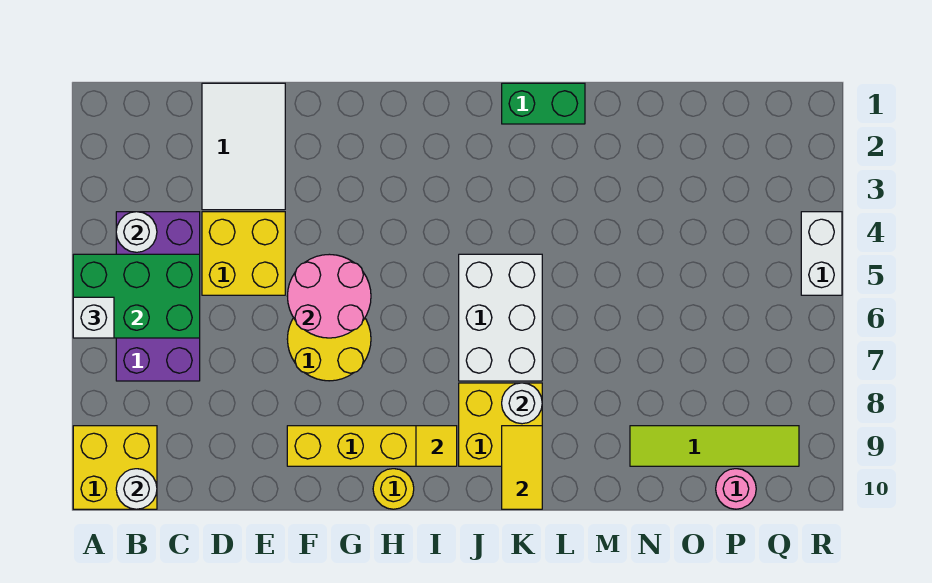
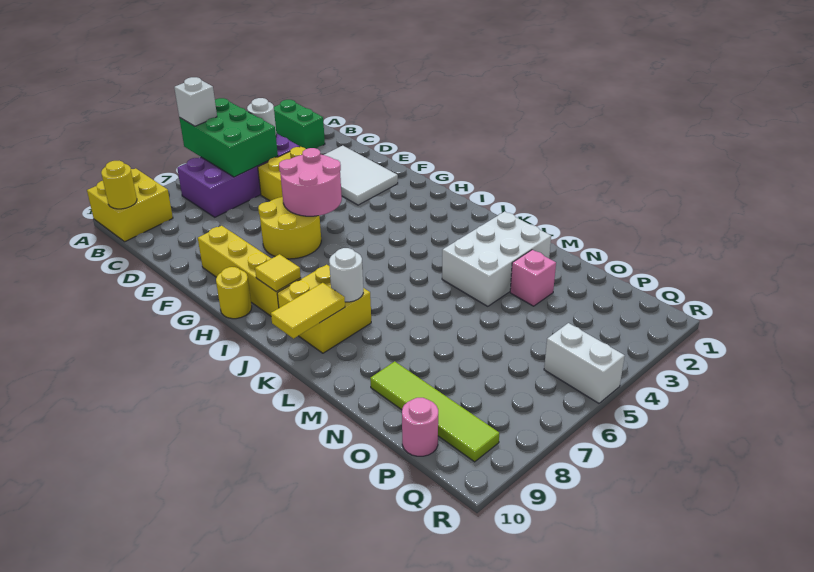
white 1x1 round brick [116,469,157,509] -> yellow 1x1 round brick [101,161,137,209]
white 2x3 tile [202,83,285,210] -> white 2x3 tile turned to [324,146,398,205]
white 2x3 brick [459,254,542,381] -> white 2x3 brick moved to [442,212,551,306]
green 1x2 brick [502,83,585,124] -> green 1x2 brick moved to [274,100,325,149]
none -> pink 1x1 brick [510,250,556,306]
white 1x2 brick [801,212,842,295] -> white 1x2 brick turned to [544,323,625,403]

